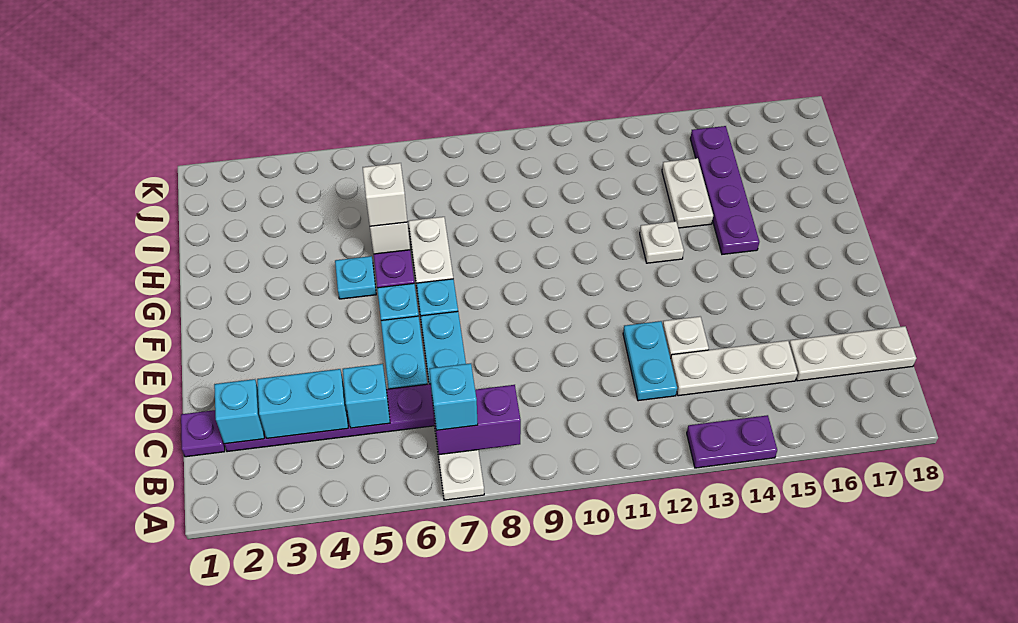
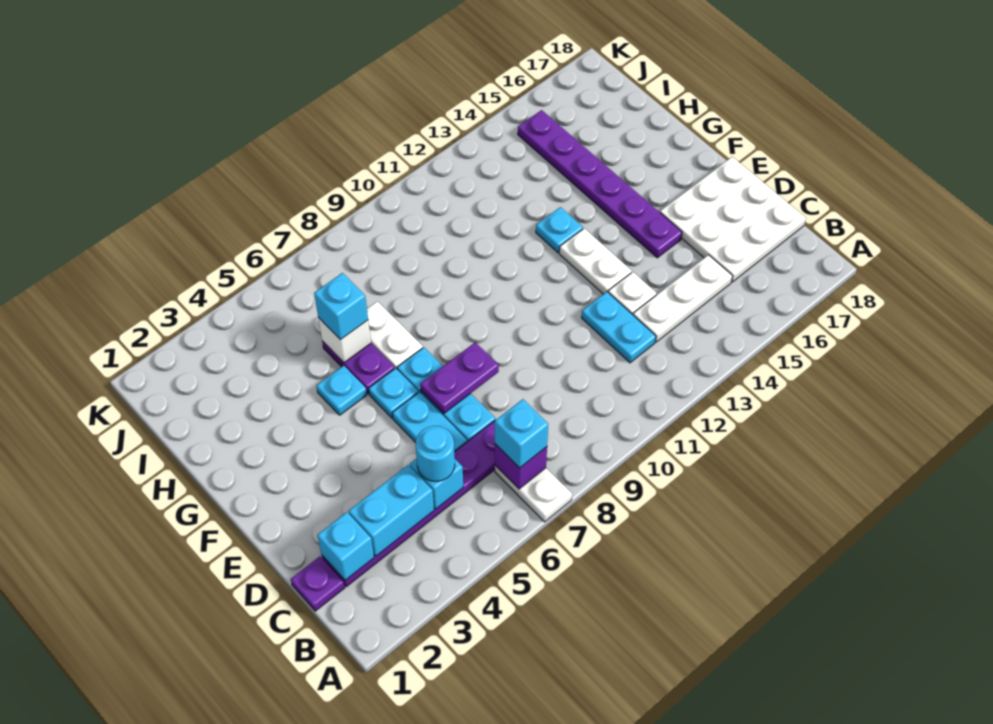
purple 1x2 plate [687,415,777,468] -> purple 1x2 plate moved to [420,342,499,413]
purple 1x2 brick [432,385,521,455] -> purple 1x1 brick [495,444,547,489]
none -> cyan 1x1 round brick [416,426,455,481]
white 1x3 plate [789,326,916,381] -> white 3x3 plate [660,157,806,282]
white 1x1 plate [640,221,684,263] -> cyan 1x1 plate [536,207,583,253]
purple 1x4 plate [690,126,759,254] -> purple 1x6 plate [518,110,682,258]
white 1x1 brick [363,163,407,226] -> cyan 1x1 brick [314,273,368,340]
white 1x2 plate [662,158,713,228] -> white 1x2 plate moved to [559,228,632,294]

